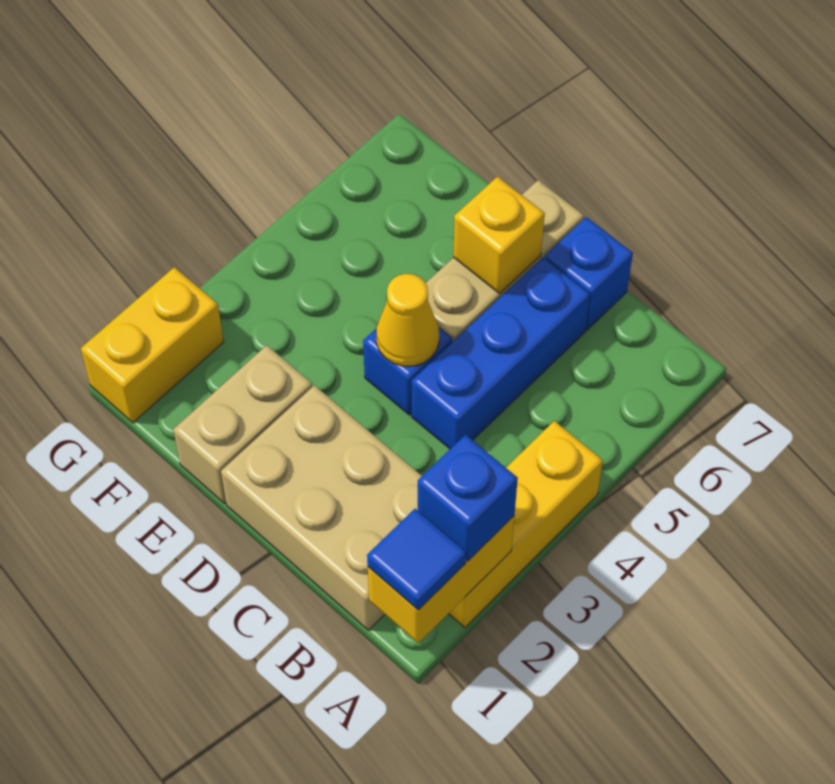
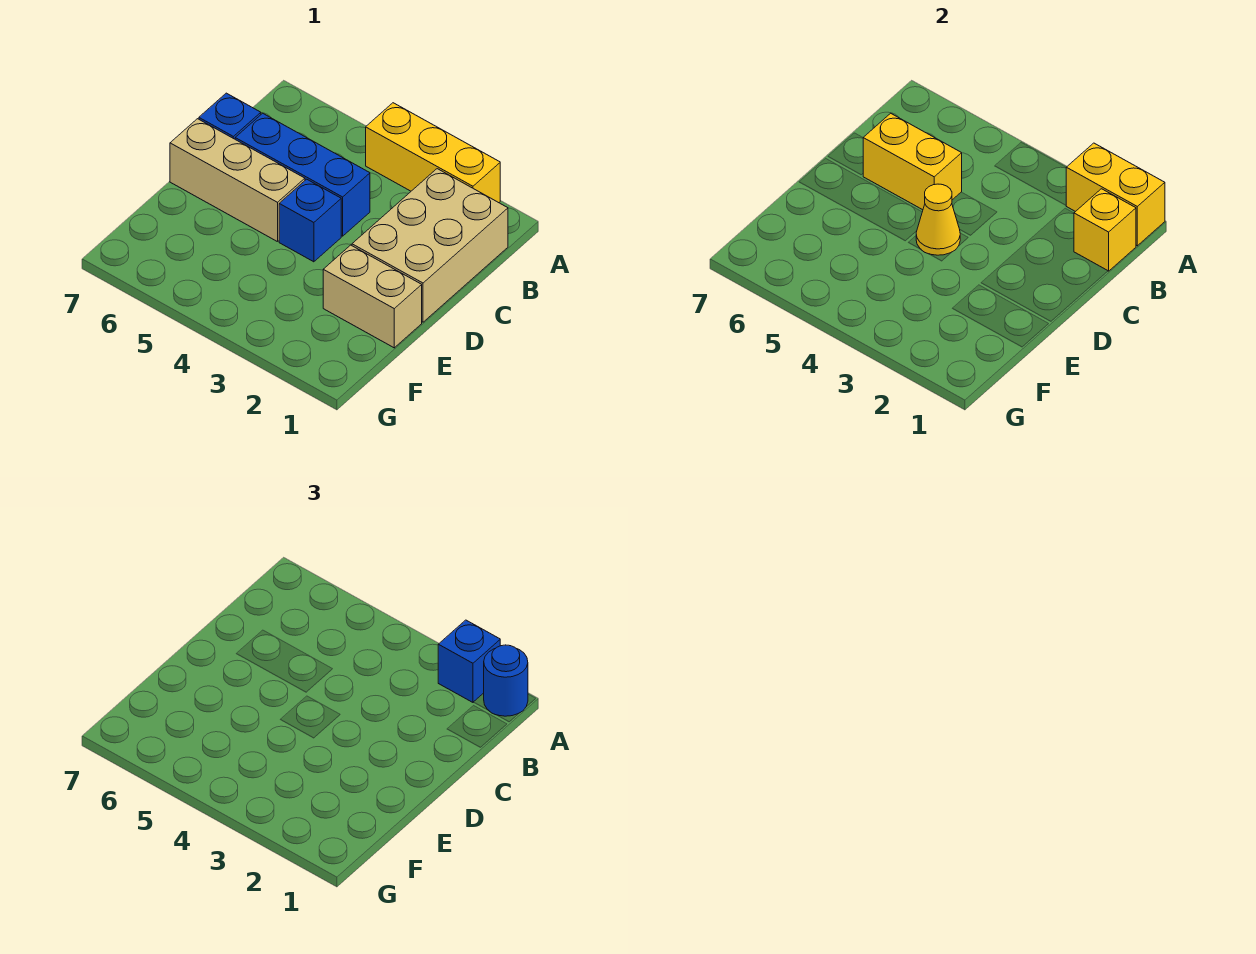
blue 1x1 tile [367,509,466,610] -> blue 1x1 round brick [484,645,528,716]
yellow 1x1 brick [453,177,545,294] -> yellow 1x1 brick moved to [1074,189,1136,271]
yellow 1x2 brick [81,267,224,423] -> yellow 1x2 brick moved to [863,113,962,210]

